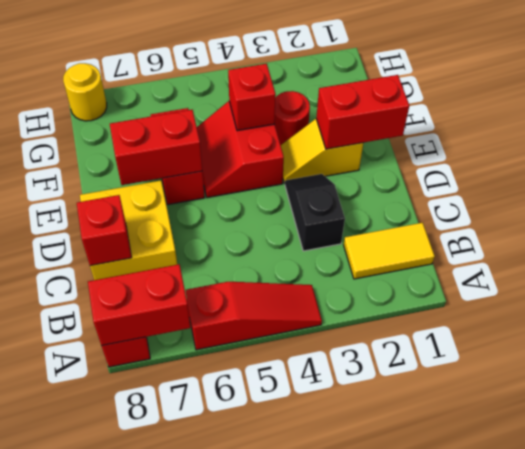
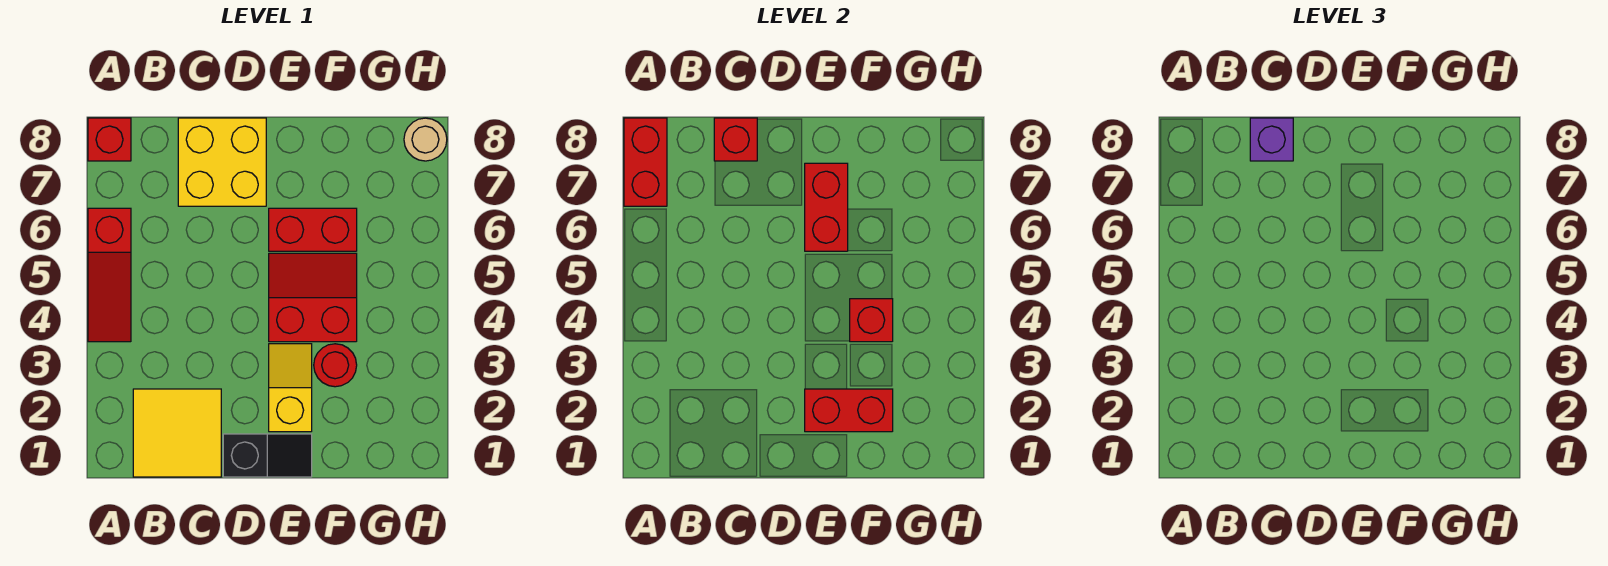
yellow 1x2 tile [344,223,435,279] -> yellow 2x2 tile [133,389,221,477]
black 1x2 slope [285,174,345,251] -> black 1x2 slope moved to [223,434,312,477]
none -> purple 1x1 brick [1250,118,1293,161]
red 1x2 brick [316,75,409,149] -> red 1x2 brick turned to [805,389,893,432]
yellow 1x1 round brick [63,63,107,121] -> tan 1x1 round brick [404,118,447,161]

